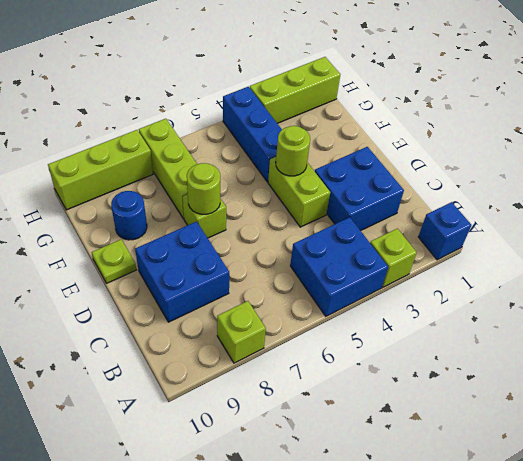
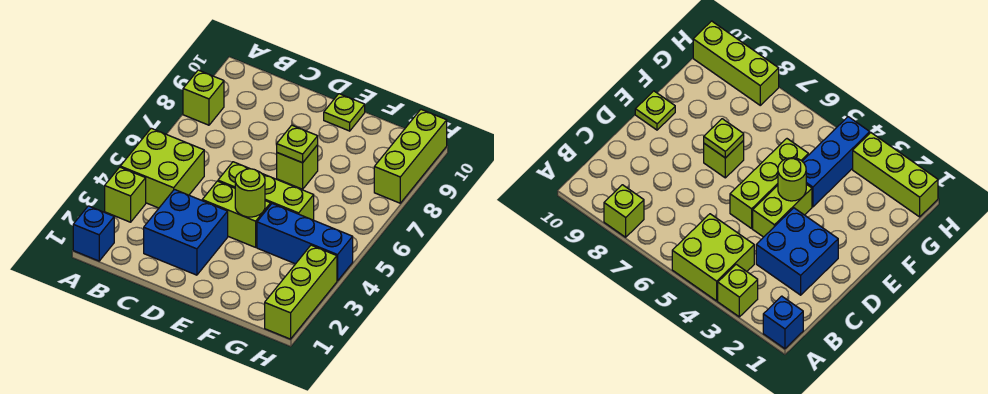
blue 2x2 brick [290,217,388,316] -> lime 2x2 brick [120,128,204,208]
blue 2x2 brick [135,222,229,322] -> none
lime 1x1 round brick [187,163,220,214] -> lime 1x1 plate [277,125,318,163]
lime 1x3 brick [139,119,197,218] -> lime 1x3 brick moved to [218,162,314,220]
blue 1x1 round brick [111,191,147,240] -> none

